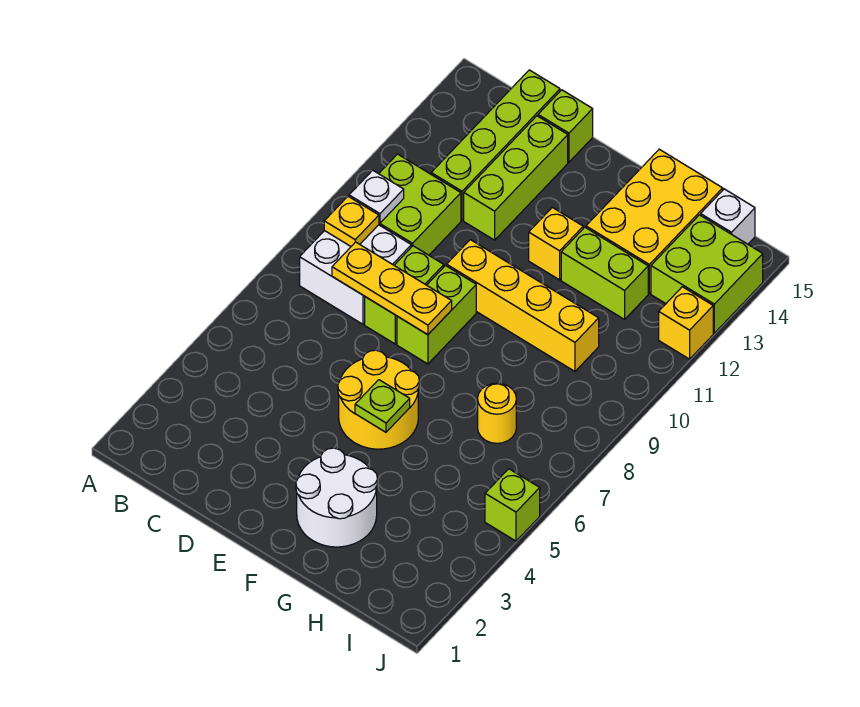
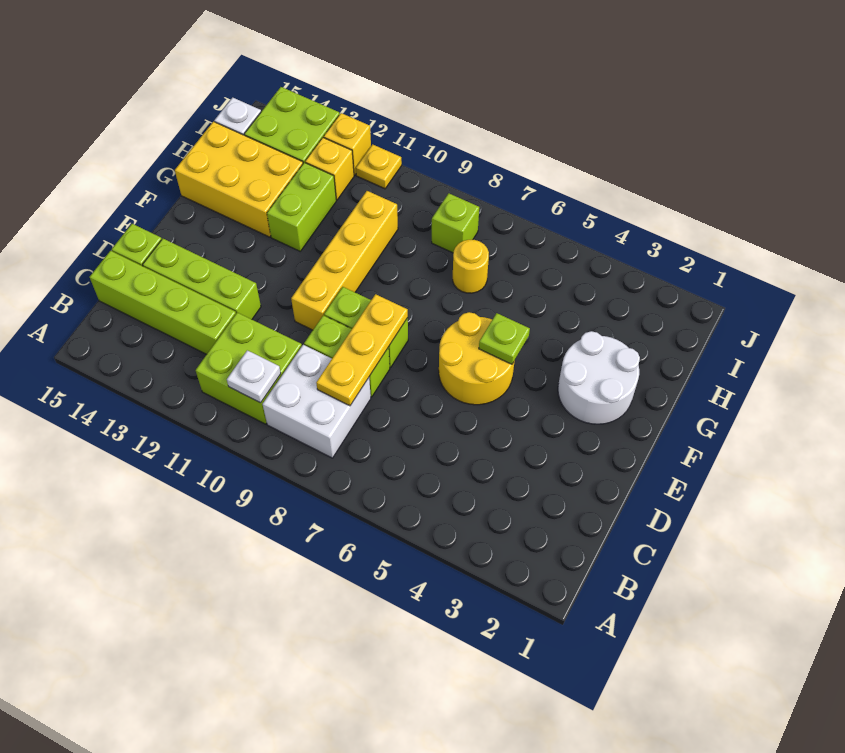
yellow 1x1 plate [324,197,379,246] -> yellow 1x1 plate moved to [356,144,402,189]
yellow 1x1 brick [529,207,583,280] -> yellow 1x1 brick moved to [305,138,354,200]
lime 1x1 brick [485,469,540,541] -> lime 1x1 brick moved to [432,193,479,253]

